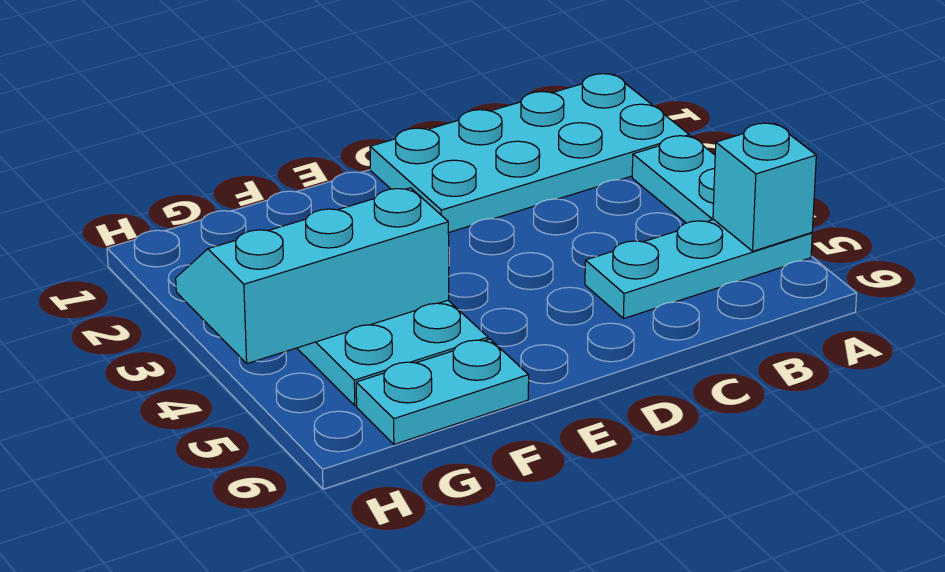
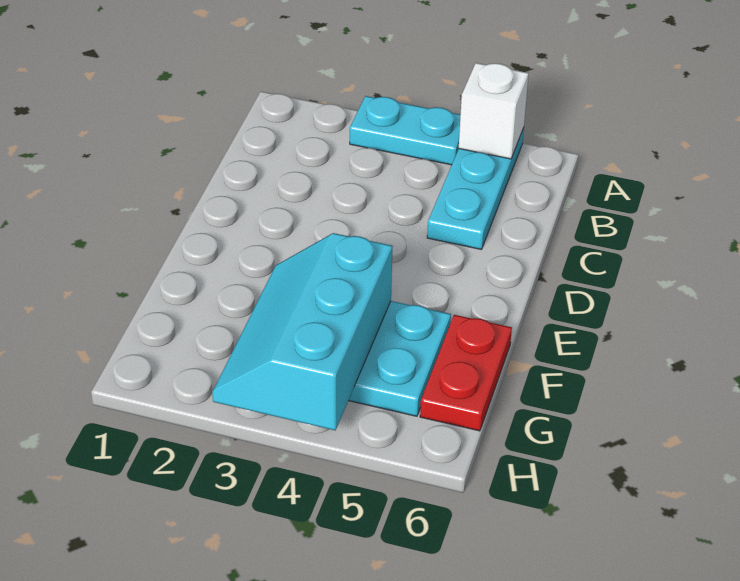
cyan 2x4 plate [370,74,689,233] -> none
cyan 1x1 brick [713,123,816,251] -> white 1x1 brick [459,63,529,159]
cyan 1x2 plate [356,339,529,444] -> red 1x2 plate [420,315,512,431]

